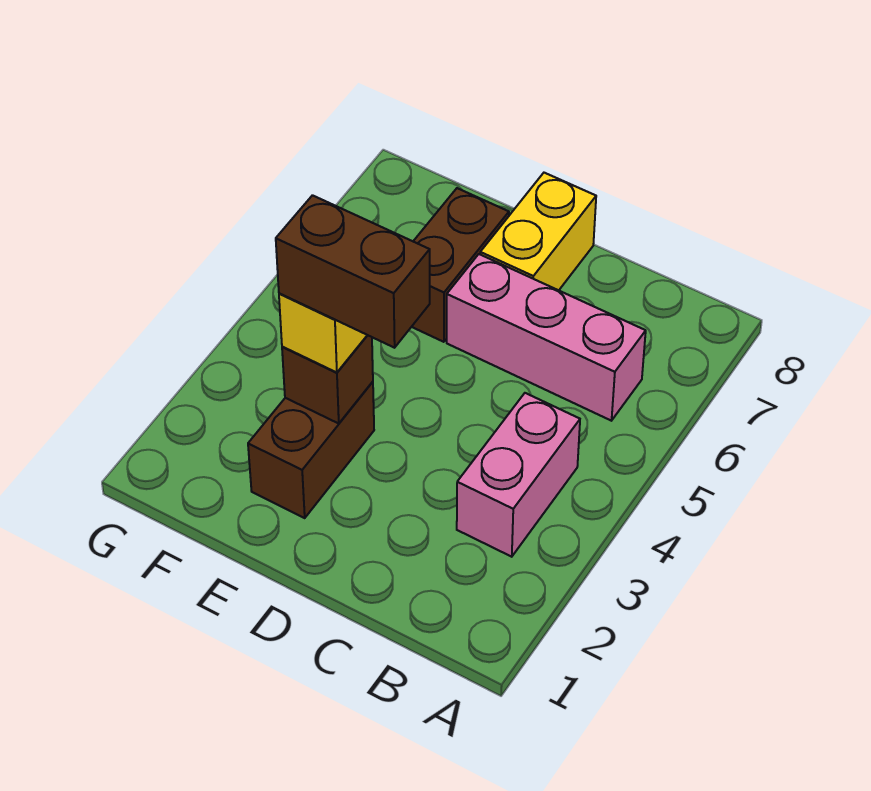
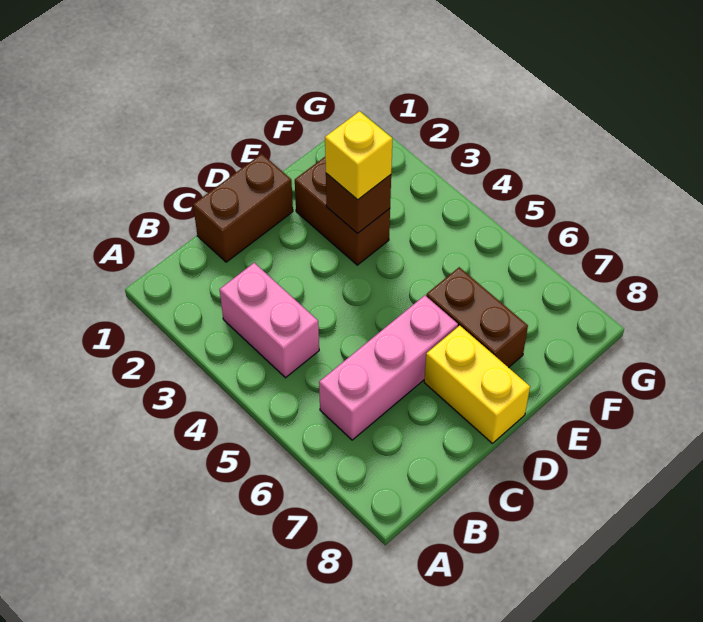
brown 1x2 brick [276,195,430,348] -> brown 1x2 brick moved to [193,154,293,262]

